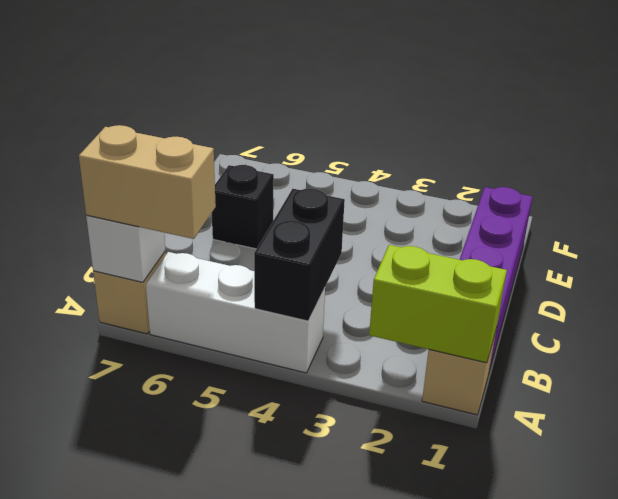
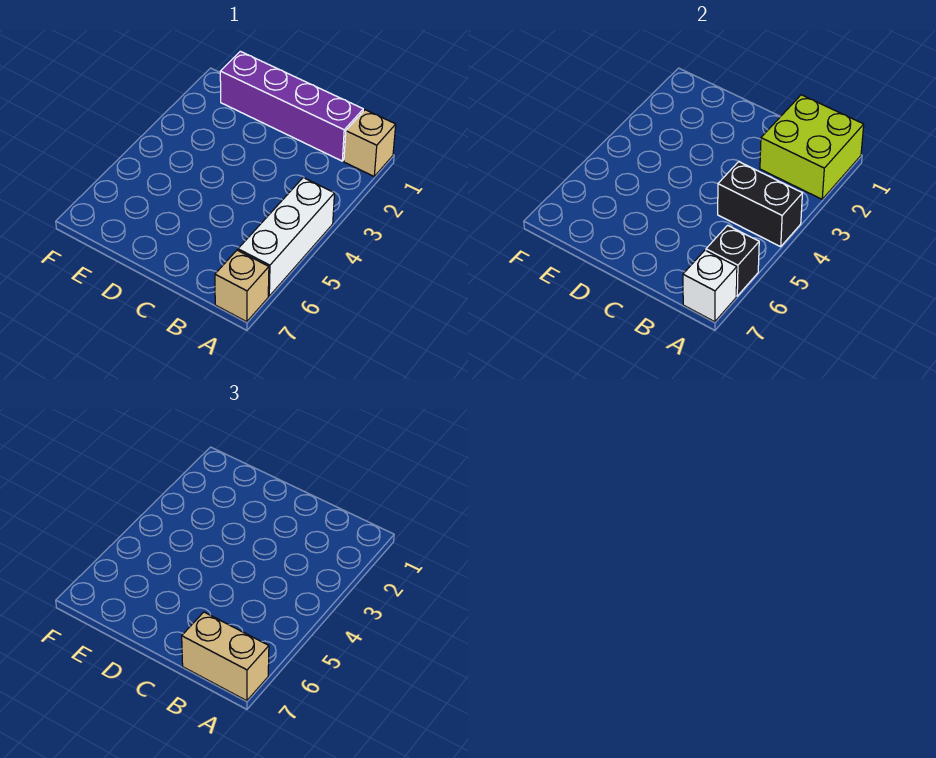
lime 1x2 brick [369,245,507,363] -> lime 2x2 brick [760,95,864,199]
tan 1x2 brick [79,125,216,239] -> tan 1x2 brick turned to [182,612,269,701]
black 1x1 brick [212,165,274,249] -> black 1x1 brick moved to [706,225,759,296]

